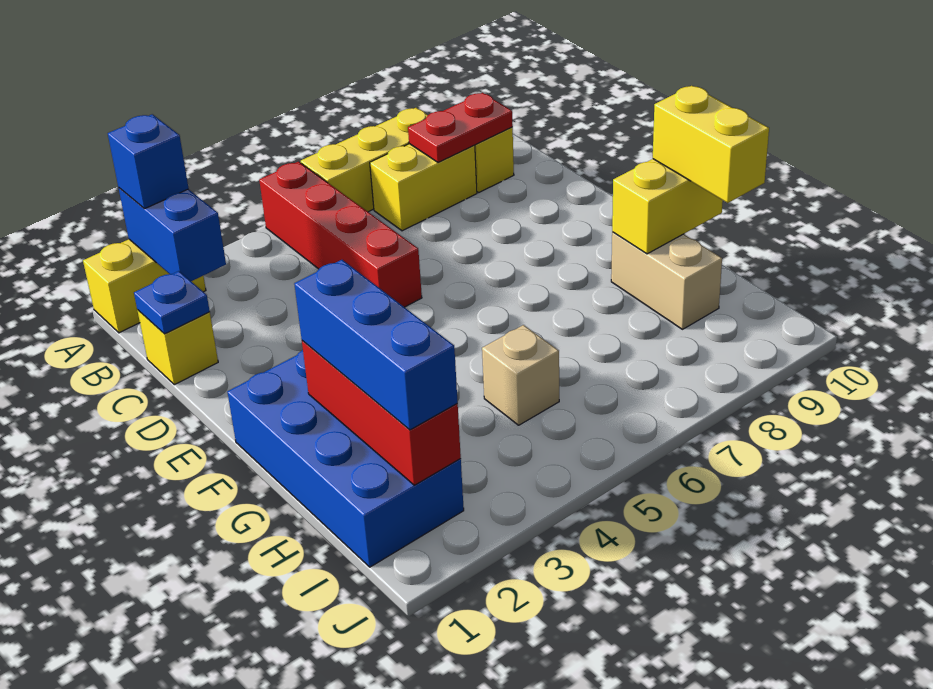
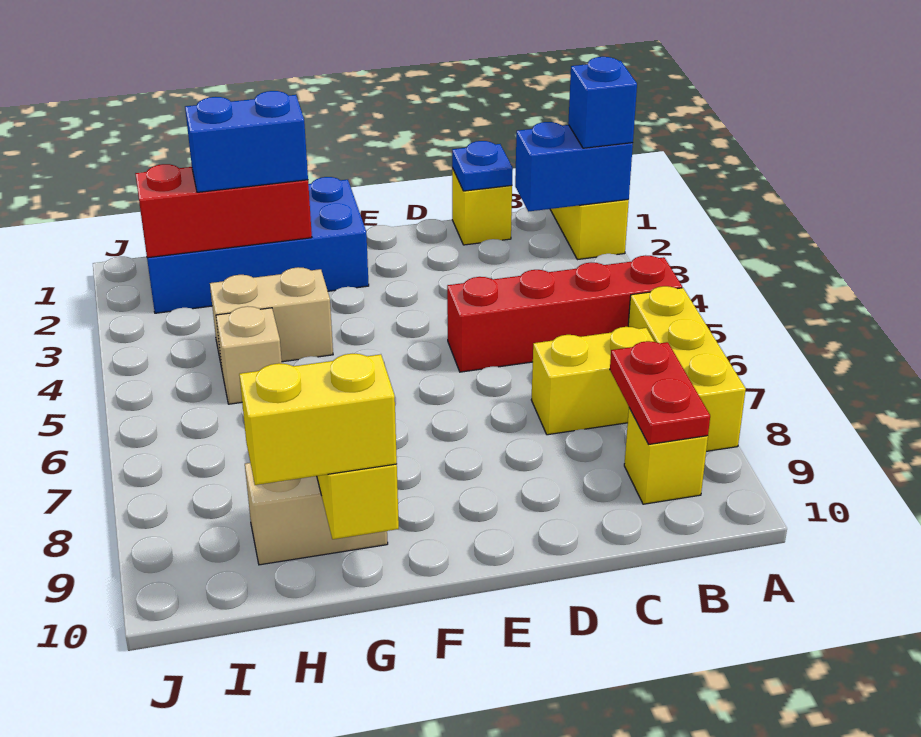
yellow 1x2 brick [370,144,477,231] -> yellow 1x2 brick turned to [531,327,654,435]
blue 1x3 brick [294,260,458,430] -> blue 1x2 brick [185,91,308,192]
none -> tan 1x2 brick [210,267,333,368]

